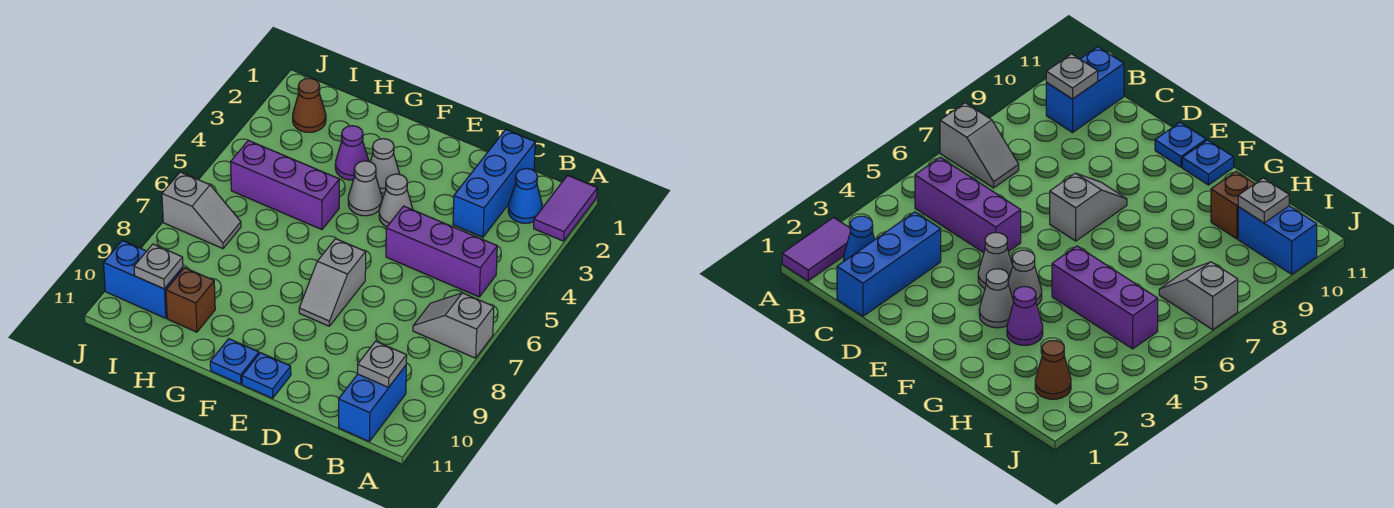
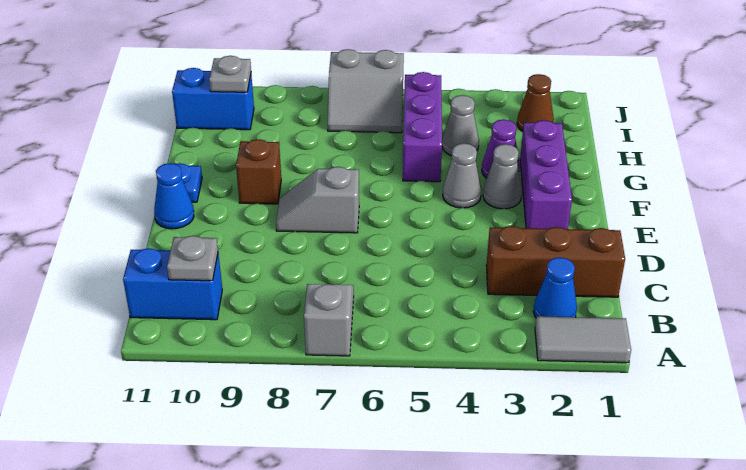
purple 1x2 tile [534,175,597,241] -> grey 1x2 tile [535,316,631,363]
purple 1x3 brick [386,206,497,297] -> purple 1x3 brick moved to [520,120,572,229]
blue 1x3 brick [453,130,535,237] -> brown 1x3 brick [486,226,625,297]
grey 1x1 cone [379,174,413,227] -> grey 1x1 cone moved to [442,95,479,156]
blue 1x1 plate [242,353,291,398] -> blue 1x1 cone [154,163,194,229]
brown 1x1 brick [166,268,215,332] -> brown 1x1 brick moved to [236,139,281,204]
grey 1x2 slope [162,172,241,249] -> grey 2x2 slope [328,49,404,133]
blue 1x2 brick [104,240,183,318] -> blue 1x2 brick turned to [172,68,254,130]

